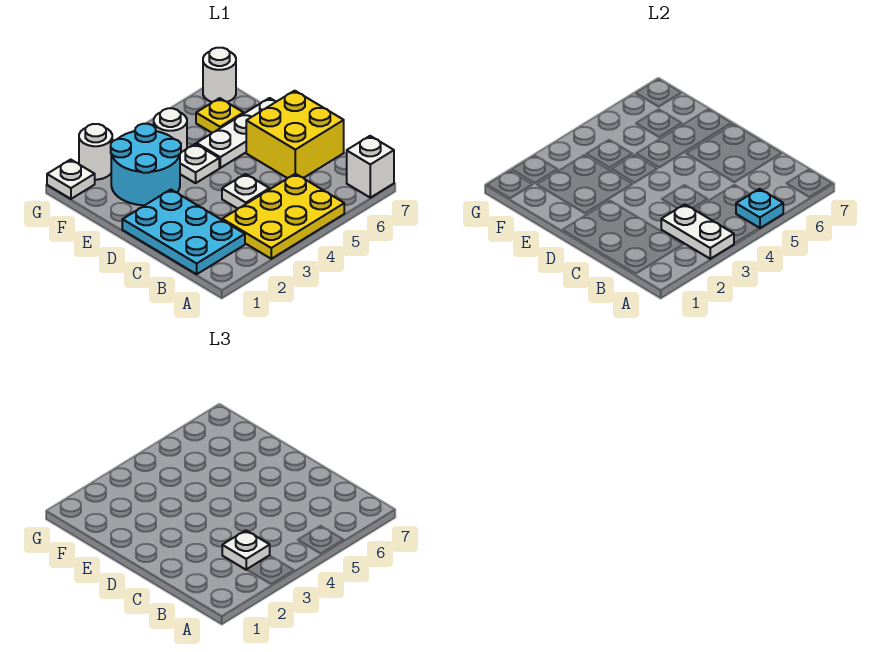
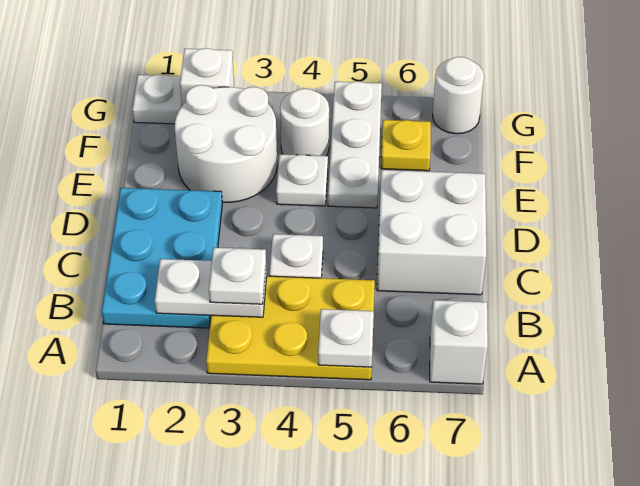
white 1x2 plate [661,204,734,259] -> white 1x2 plate turned to [155,259,267,317]
cyan 1x1 plate [736,189,783,228] -> white 1x1 plate [318,309,374,367]
yellow 2x2 brick [246,91,344,178] -> white 2x2 brick [377,170,486,295]
cyan 2x2 round brick [111,124,181,205] -> white 2x2 round brick [175,85,277,202]
white 1x3 plate [196,98,276,168] -> white 1x3 plate turned to [328,81,382,208]
white 1x1 round brick [79,124,112,180] -> white 1x1 brick [180,48,234,105]

